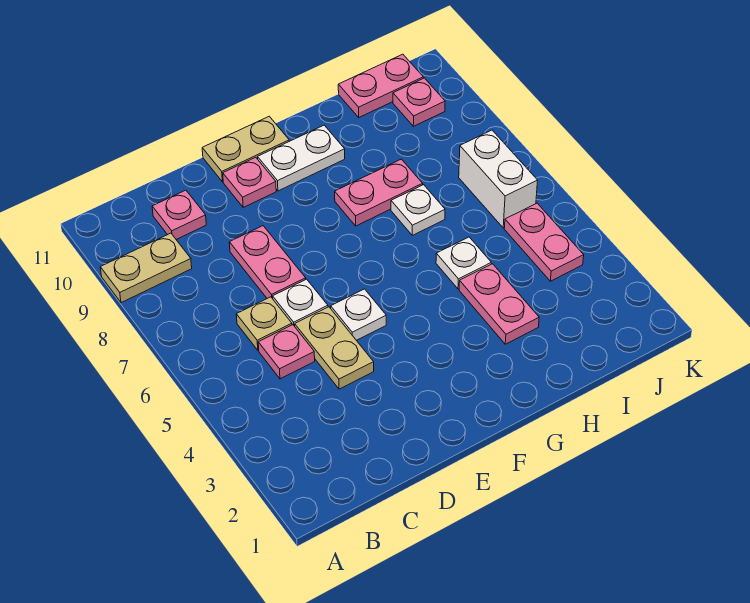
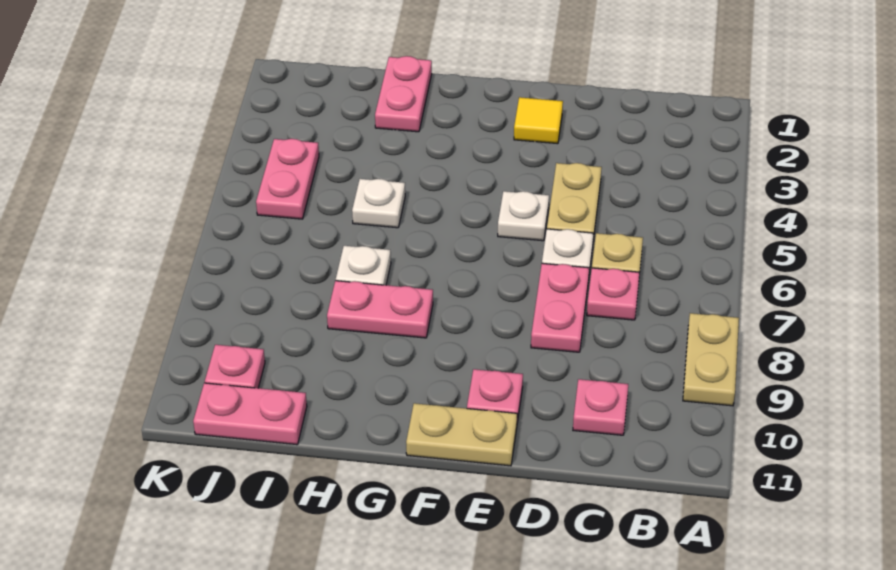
tan 1x2 plate [100,233,192,303] -> tan 1x2 plate turned to [683,313,739,406]
pink 1x1 plate [258,325,315,379] -> pink 1x1 plate moved to [587,268,640,320]
none -> yellow 1x1 tile [514,97,563,144]
white 1x2 plate [258,125,345,191] -> none
pink 1x2 plate [459,264,539,344] -> pink 1x2 plate moved to [375,56,432,132]
white 1x2 brick [459,130,538,228] -> none

